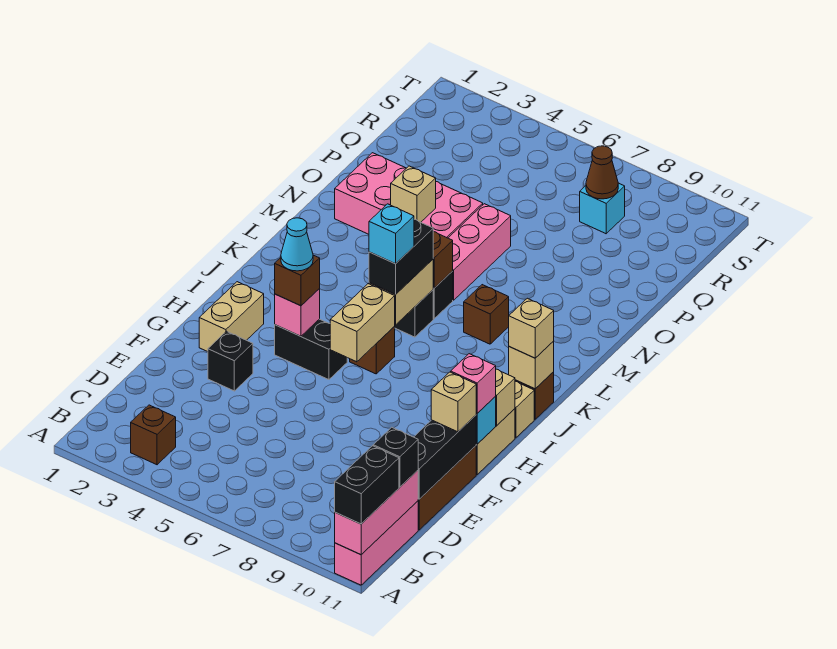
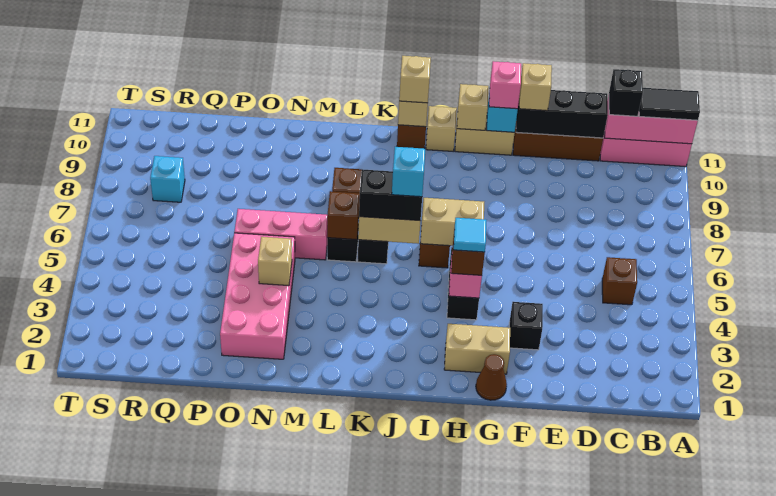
black 1x2 brick [335,446,399,524] -> black 1x2 tile [639,88,700,120]
brown 1x1 brick [131,405,176,465] -> brown 1x1 brick moved to [602,257,637,305]
cyan 1x1 cone [281,218,313,271] -> cyan 1x1 tile [454,218,487,252]
brown 1x1 cone [586,146,618,199] -> brown 1x1 cone moved to [476,354,507,400]

